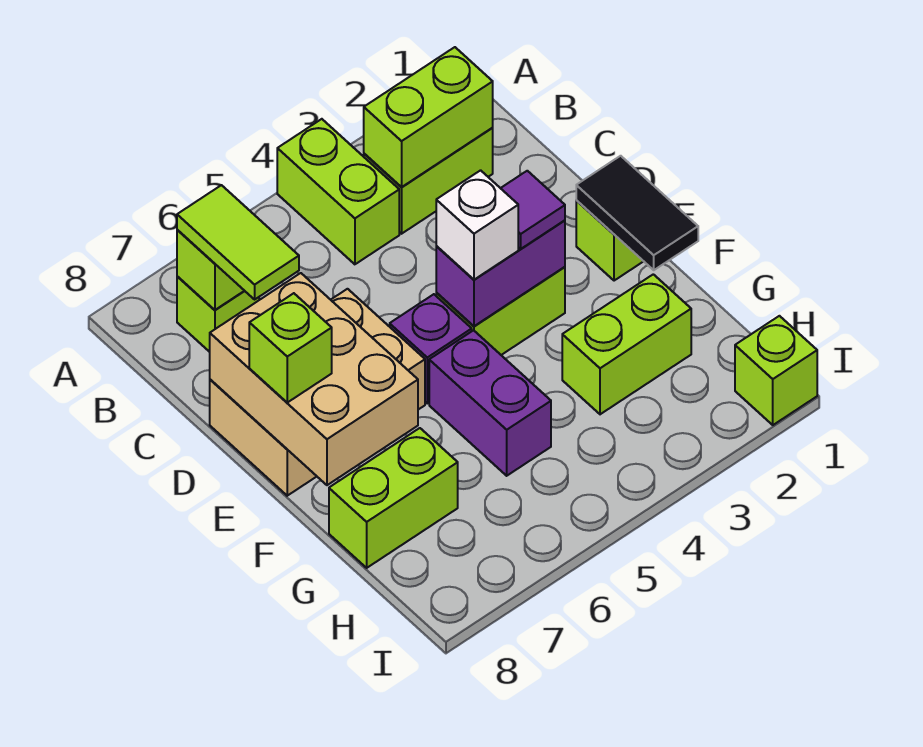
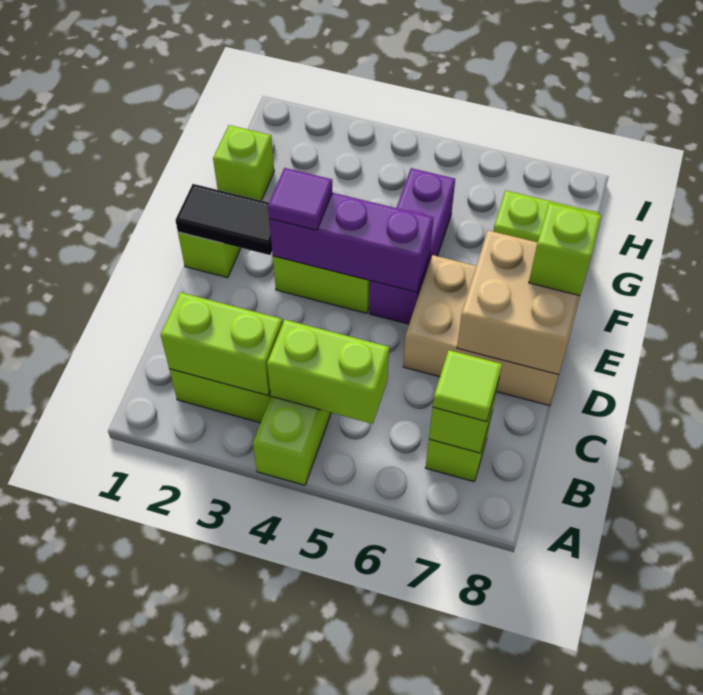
lime 1x2 tile [177,185,299,299] -> lime 1x1 tile [433,350,502,422]
tan 2x3 brick [210,273,418,485] -> tan 2x2 brick [457,230,580,375]
black 1x2 tile [576,156,698,270] -> black 1x2 tile turned to [175,184,272,255]
purple 1x2 brick [436,220,565,326] -> purple 1x3 brick [269,193,433,292]
white 1x1 brick [436,170,518,280] -> none
lime 1x2 brick [562,274,691,414] -> lime 1x2 brick moved to [267,320,389,424]
lime 1x1 brick [735,316,817,425] -> lime 1x1 brick moved to [213,125,274,201]

